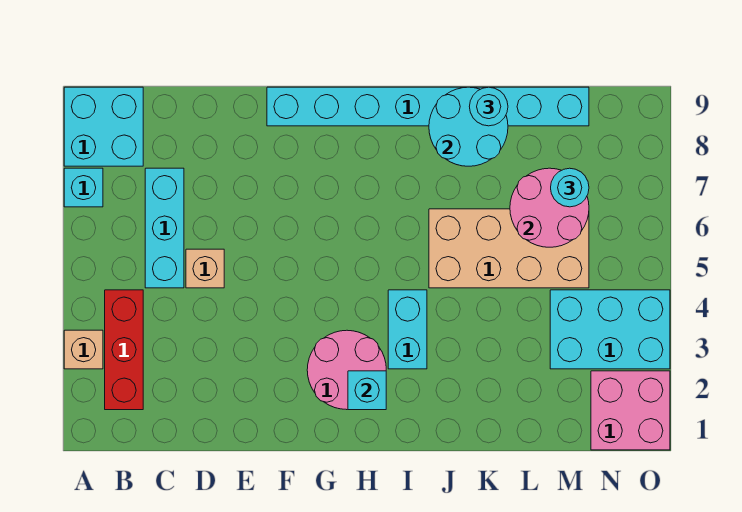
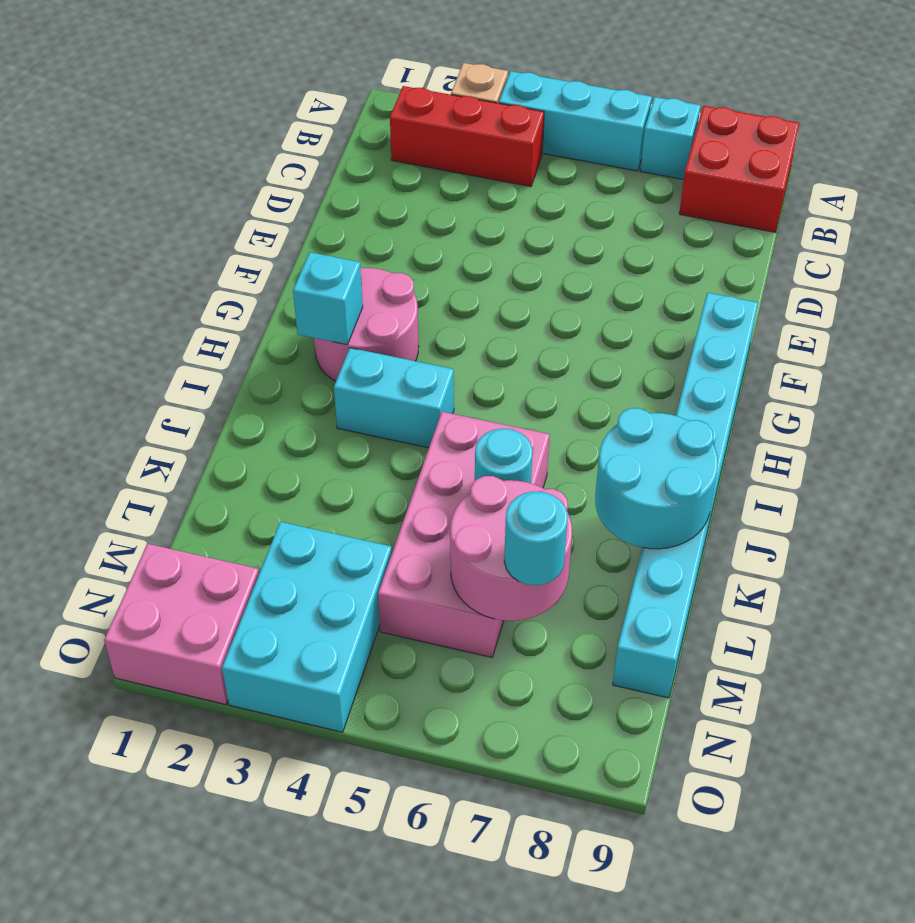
cyan 2x2 brick [64,87,143,166] -> red 2x2 brick [679,106,799,232]
cyan 1x3 brick [145,168,184,288] -> cyan 1x3 brick moved to [499,71,652,171]
tan 1x1 brick [186,249,224,288] -> none
tan 2x4 brick [429,209,589,288] -> pink 2x4 brick [378,412,550,657]
cyan 1x1 round brick [469,87,508,126] -> cyan 1x1 round brick moved to [475,429,533,483]

